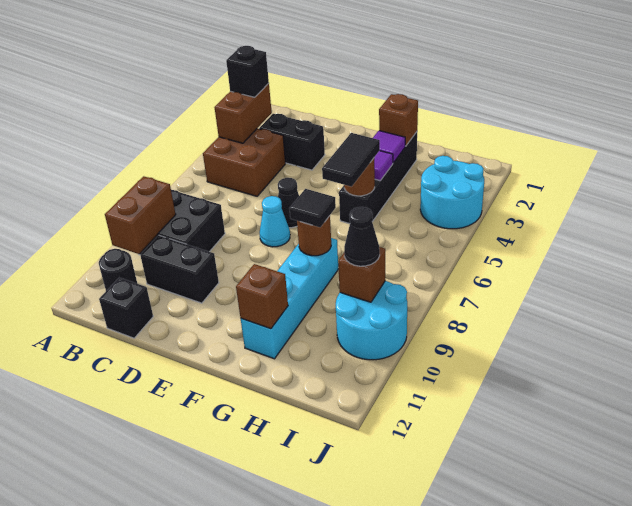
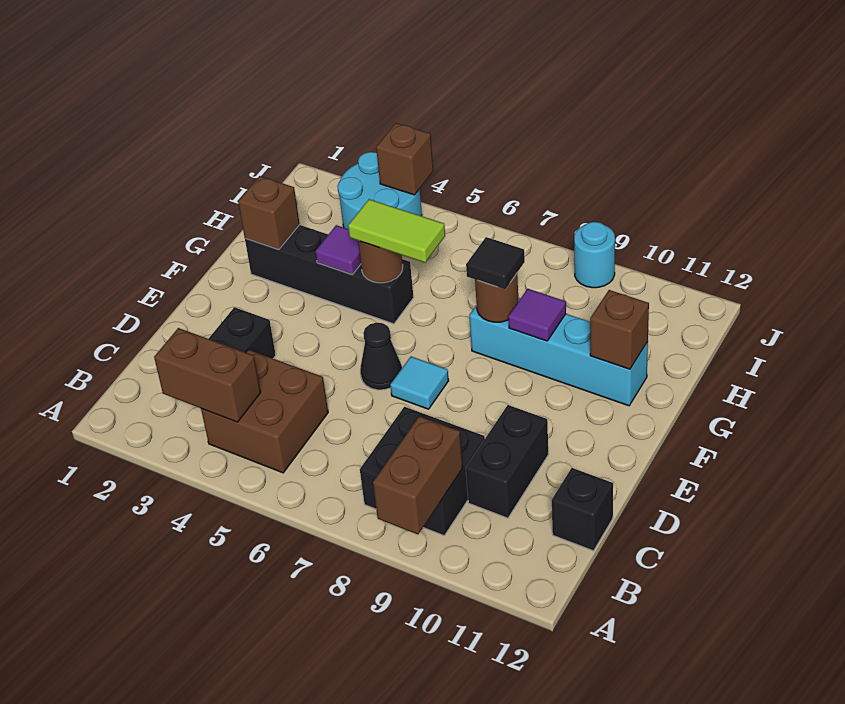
black 1x1 brick [226,46,269,97] -> none
brown 1x2 brick [105,176,176,254] -> brown 1x2 brick turned to [373,416,463,534]
black 1x1 round brick [99,249,137,291] -> none
cyan 1x1 cone [260,196,290,247] -> cyan 1x1 tile [390,357,449,409]
purple 1x1 tile [373,131,405,163] -> purple 1x1 tile moved to [508,289,566,341]
black 1x2 tile [322,133,380,187] -> lime 1x2 tile [348,199,445,263]
cyan 2x2 round brick [336,281,407,360] -> cyan 1x1 round brick [574,222,615,288]
brown 1x1 brick [338,247,385,302] -> brown 1x1 brick moved to [376,123,433,195]
black 1x1 cone [344,207,380,266] -> none

